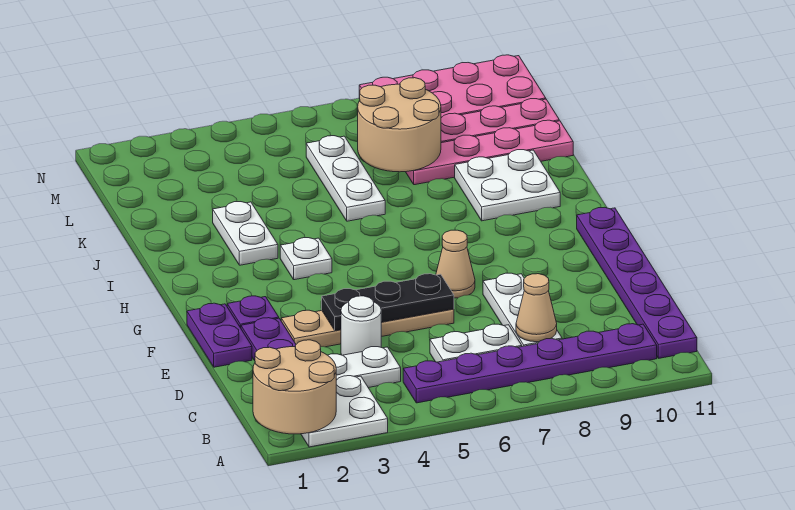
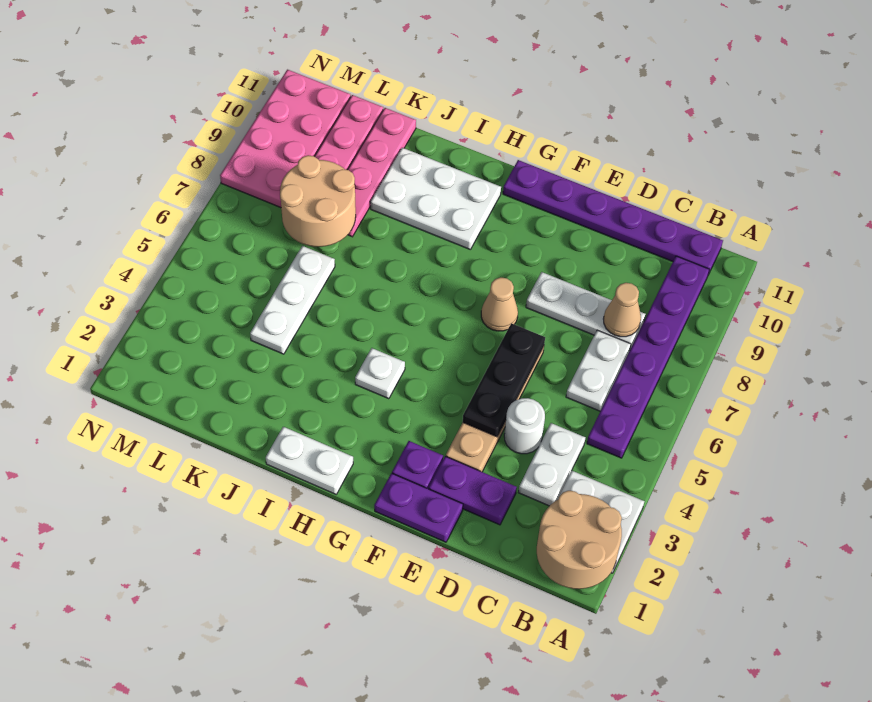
white 1x2 plate [213,202,278,265] -> white 1x2 plate moved to [266,427,353,494]
white 2x2 plate [455,150,560,221] -> white 2x3 plate [370,148,501,250]
white 1x3 plate [306,136,385,221] -> white 1x3 plate turned to [250,246,335,354]

